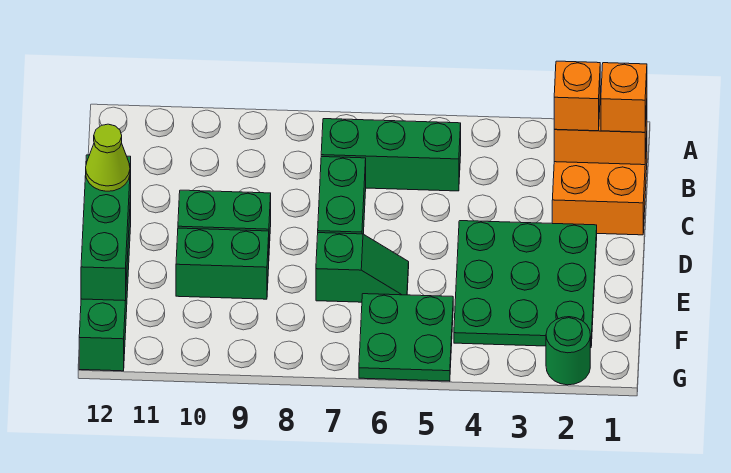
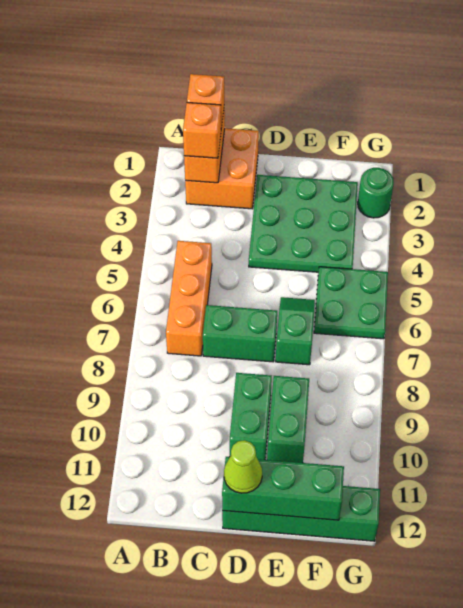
green 1x3 brick [321,119,461,191] -> orange 1x3 brick [166,241,212,356]

